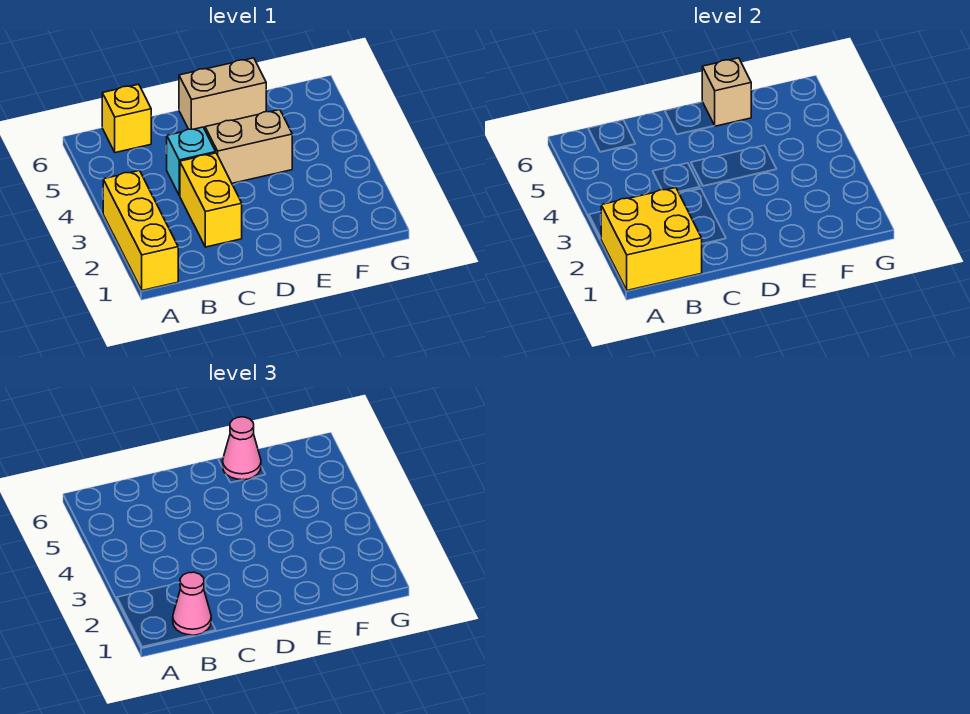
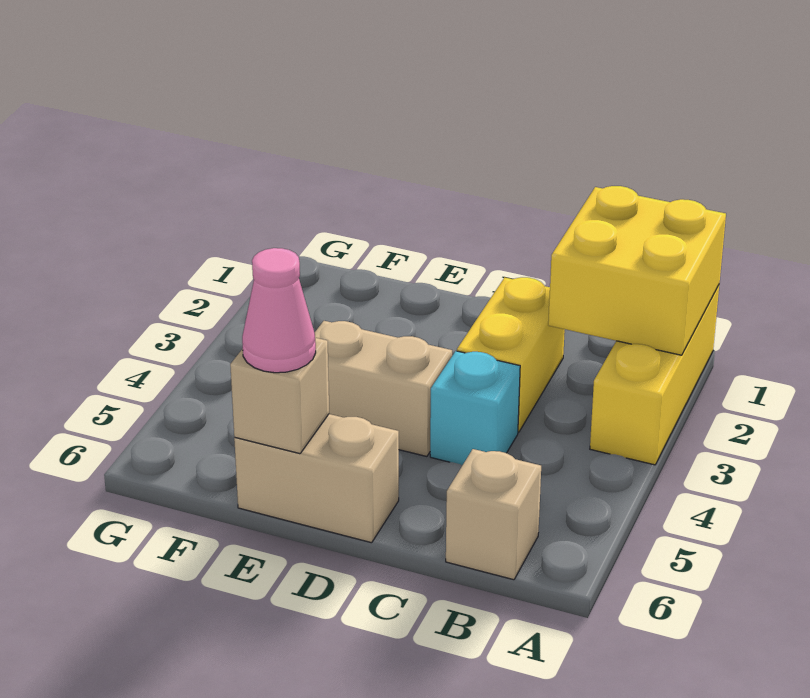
pink 1x1 cone [173,572,211,635] -> none
yellow 1x1 brick [102,84,151,153] -> tan 1x1 brick [446,449,541,580]

